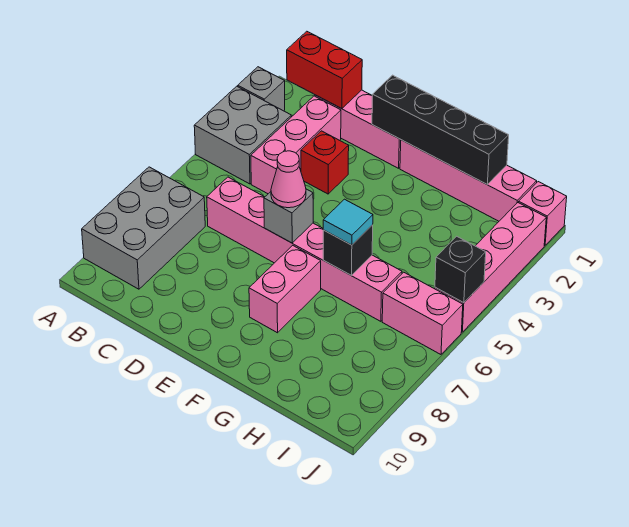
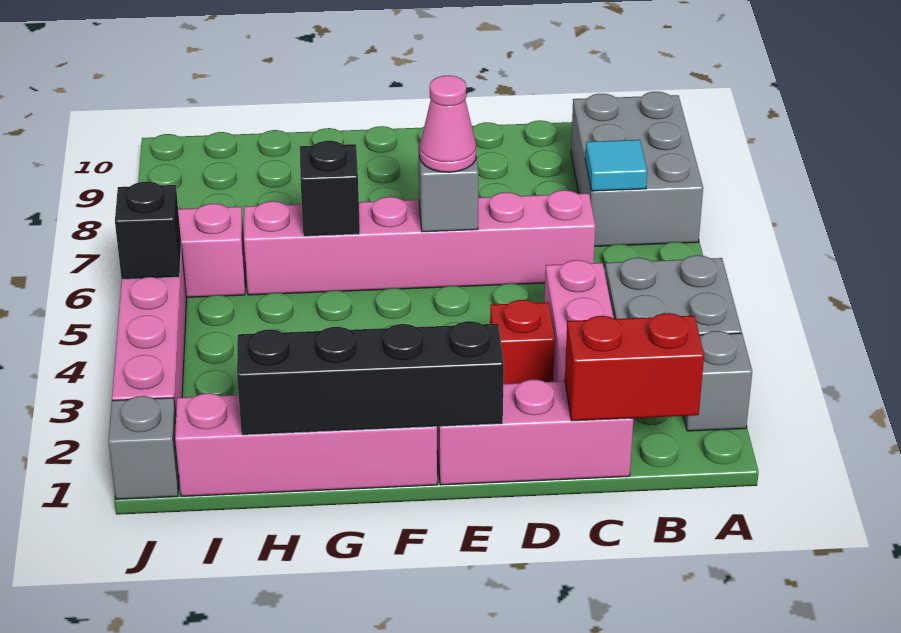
pink 1x2 brick [249,245,321,333] -> none
cyan 1x1 tile [323,199,373,245] -> cyan 1x1 tile moved to [585,140,647,191]
pink 1x1 brick [519,182,567,245] -> grey 1x1 brick [108,396,179,499]

